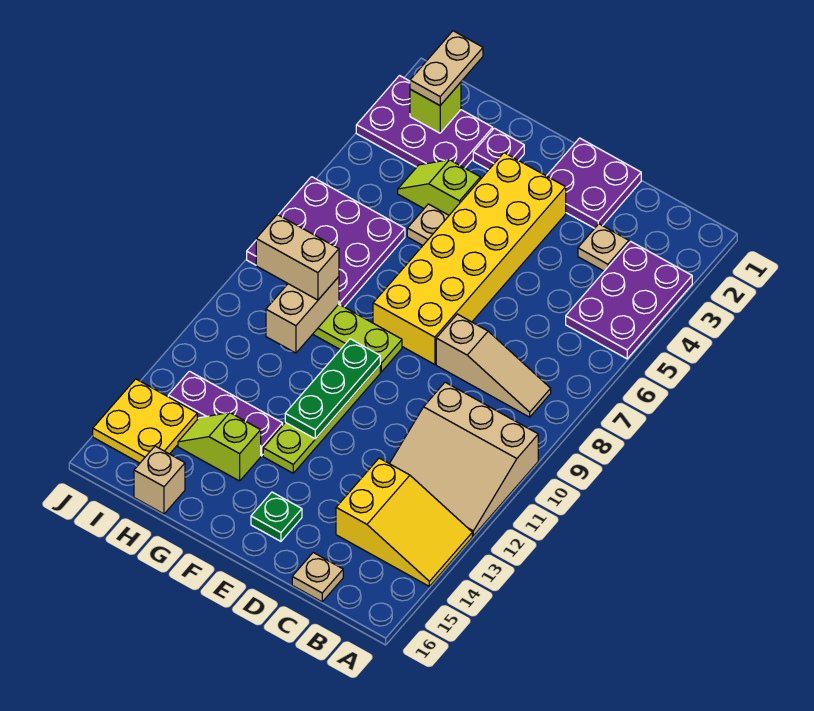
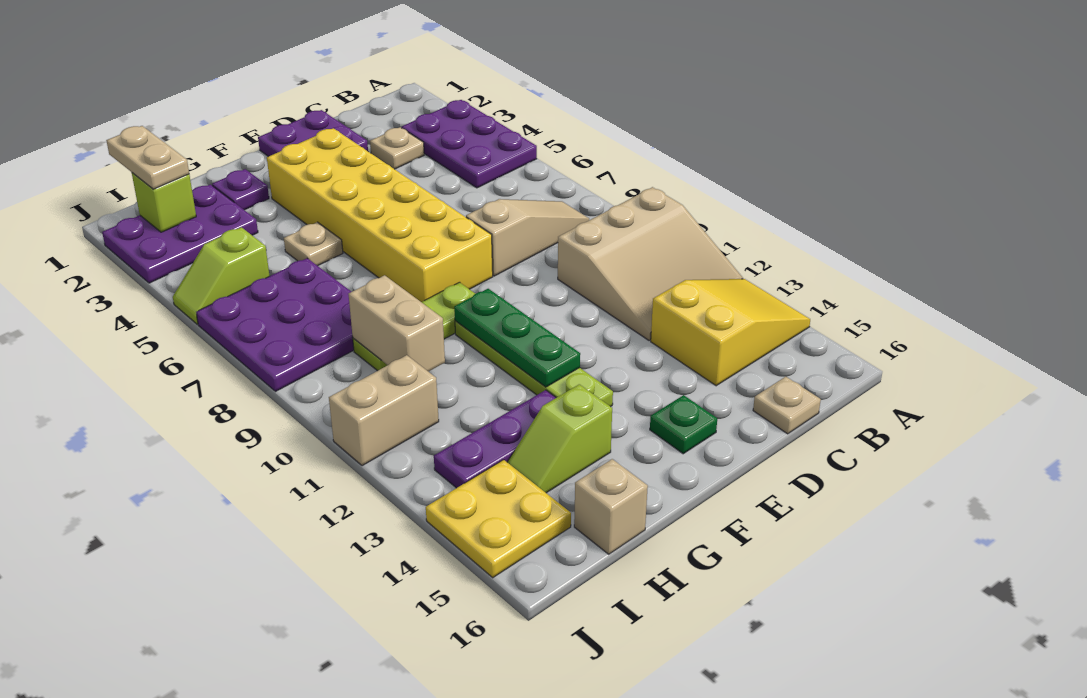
lime 1x2 slope [398,160,480,215] -> lime 1x2 slope moved to [173,227,269,324]
tan 1x2 brick [256,215,339,300] -> tan 1x2 brick moved to [329,355,439,466]

